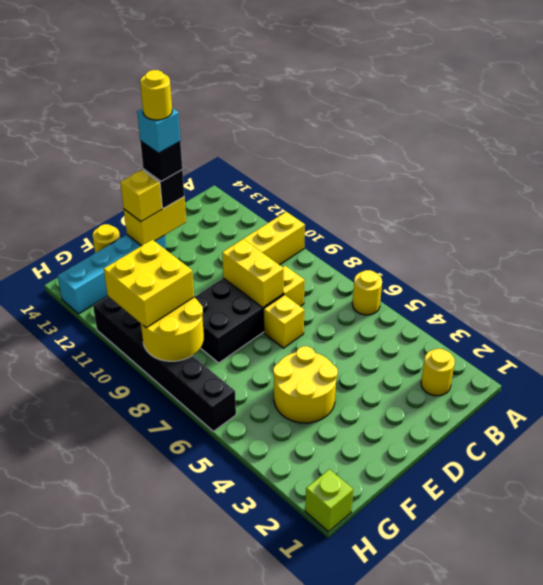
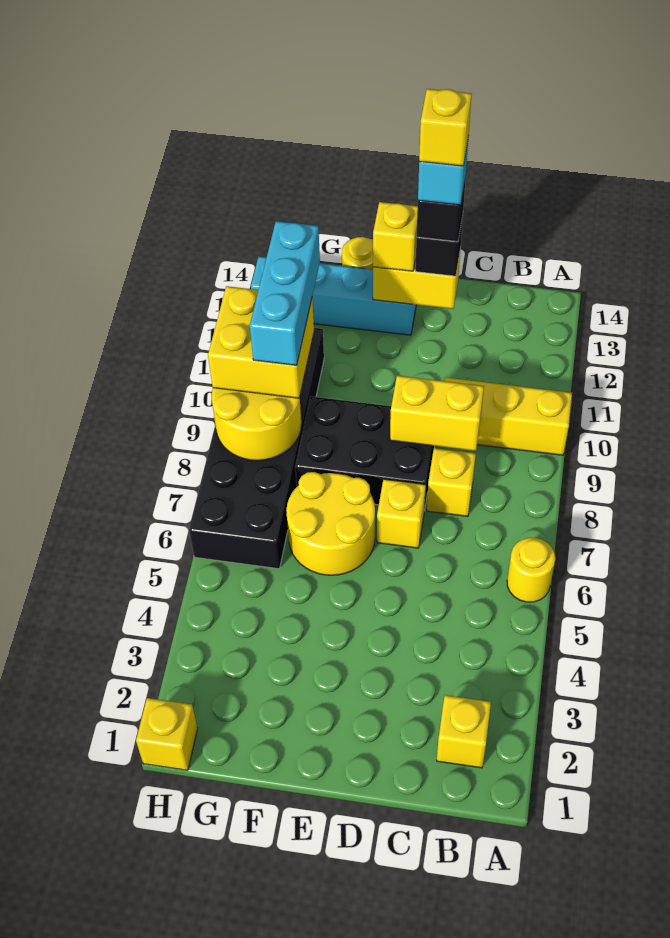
yellow 1x1 round brick [421,349,455,396] -> yellow 1x1 brick [437,695,491,768]
yellow 1x2 brick [222,239,284,307] -> yellow 1x2 brick turned to [390,376,484,451]
yellow 1x1 round brick [140,70,172,120] -> yellow 1x1 brick [419,89,471,166]
yellow 2x2 round brick [273,346,338,423] -> yellow 2x2 round brick moved to [286,472,375,575]
none -> cyan 1x3 brick [250,221,320,365]
lime 1x1 brick [305,469,353,532] -> yellow 1x1 brick [136,698,198,770]
black 1x6 brick [93,296,236,431] -> black 2x6 brick [189,328,324,569]

